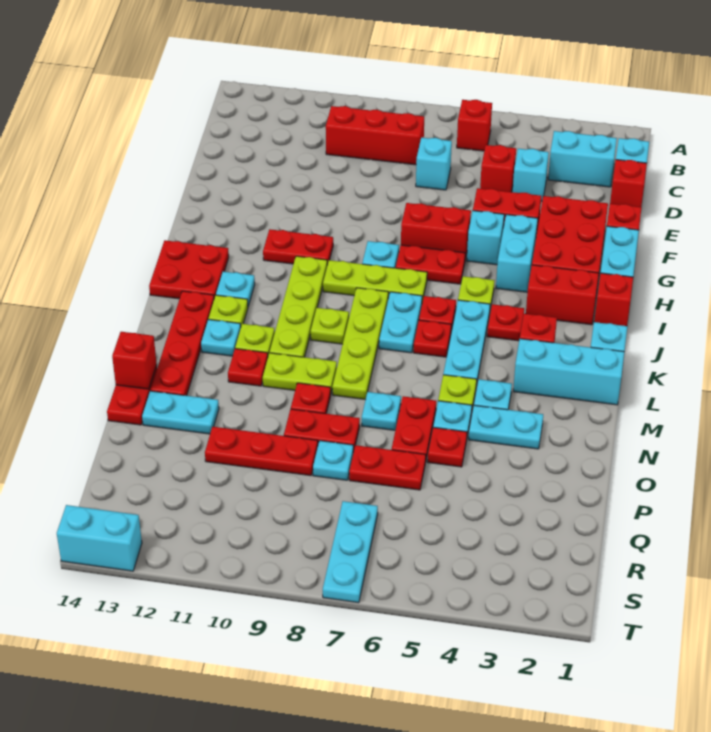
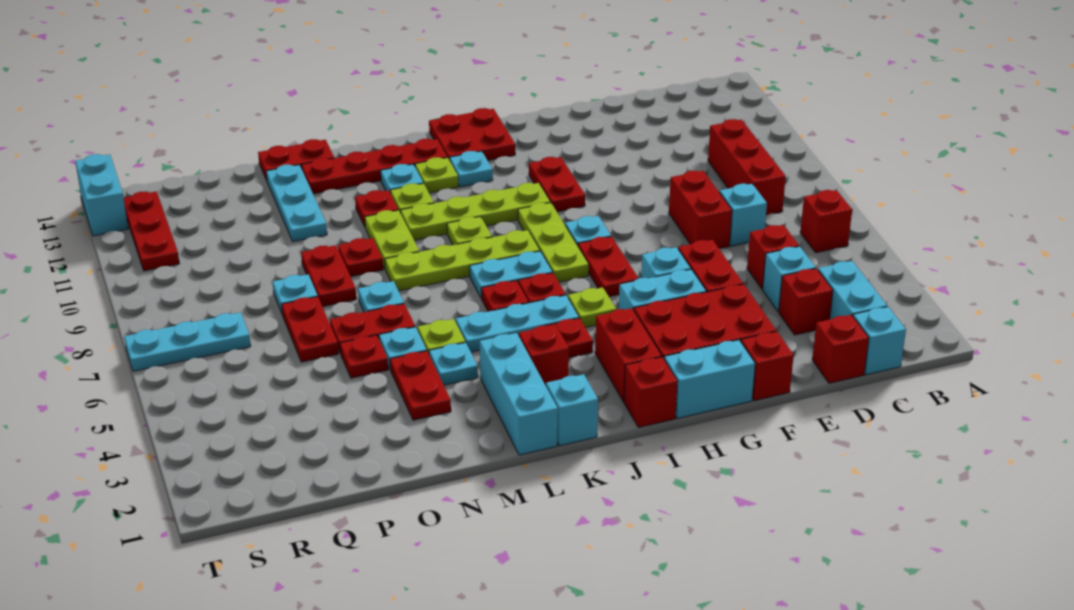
red 1x2 brick [401,203,471,259] -> red 1x2 brick moved to [669,171,732,249]
cyan 1x2 plate [469,405,543,449] -> red 1x2 plate [390,351,451,420]
red 1x1 brick [112,332,157,389] -> red 1x1 brick moved to [779,269,833,335]
cyan 1x2 plate [142,391,219,434] -> cyan 1x3 plate [266,165,327,242]
red 1x3 plate [205,427,318,476] -> red 1x3 plate moved to [124,191,179,271]

